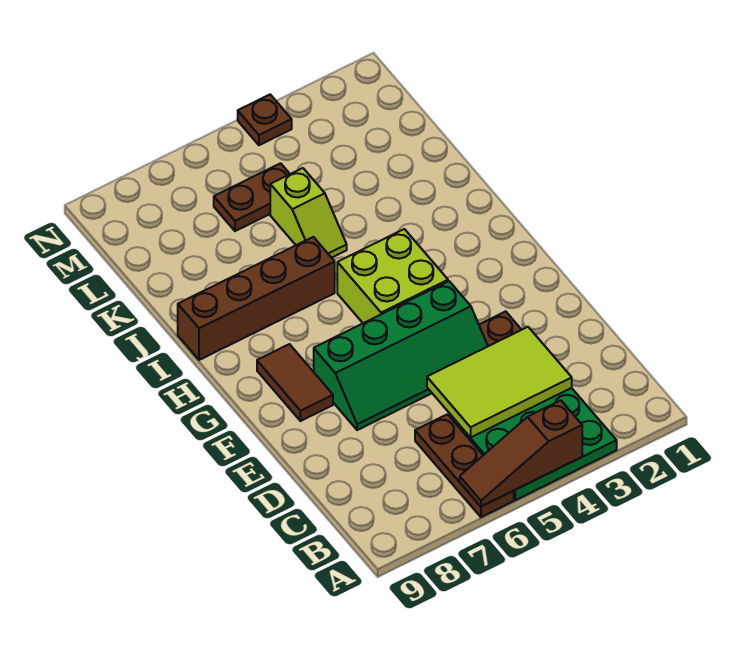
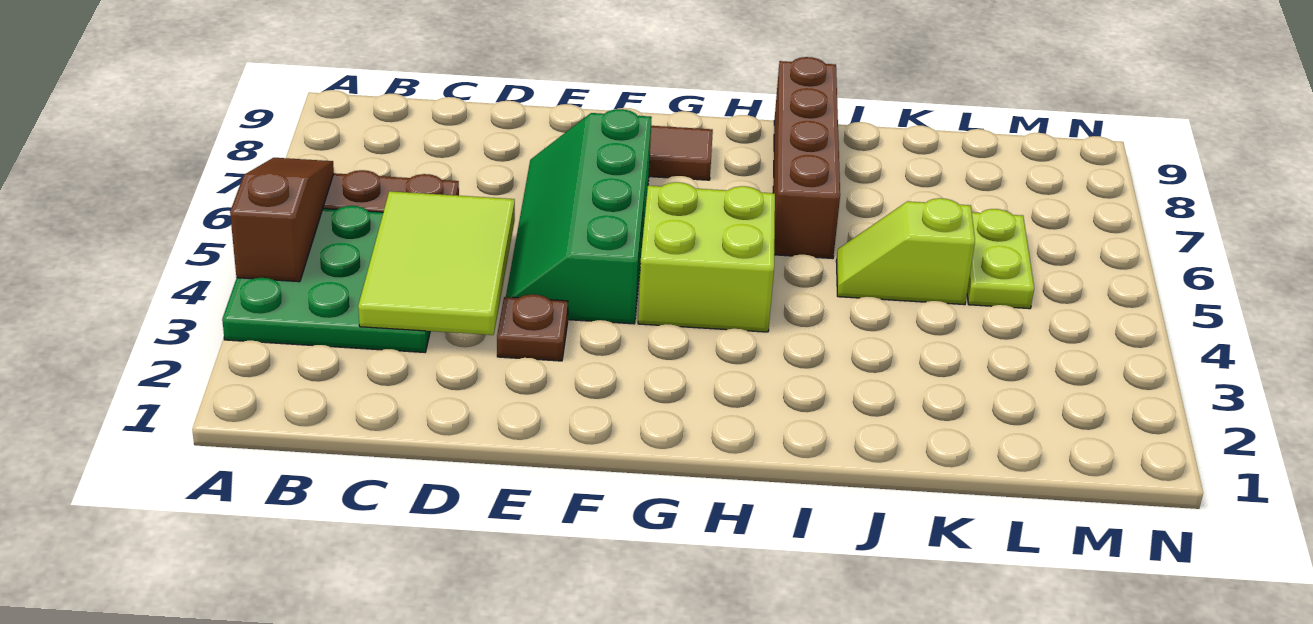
brown 1x2 plate [214,163,290,231] -> lime 1x2 plate [967,209,1034,309]
brown 1x1 plate [238,95,292,145] -> none

